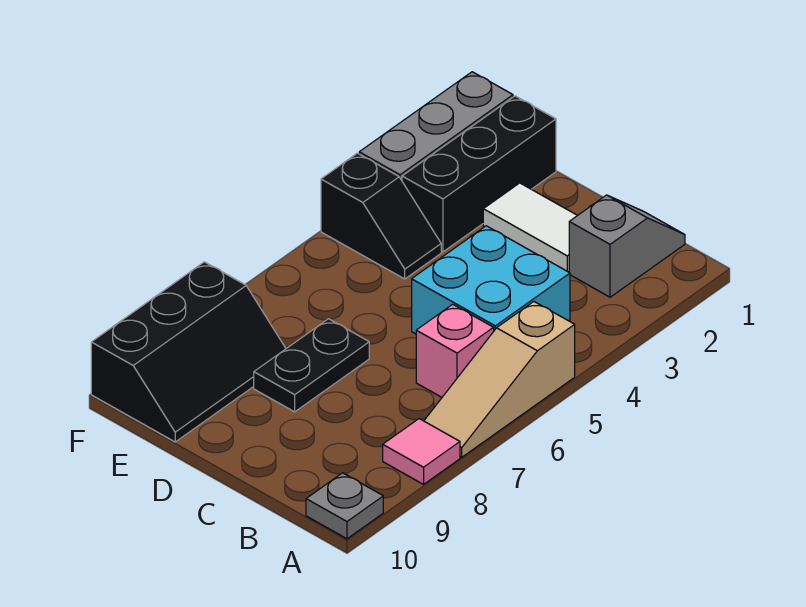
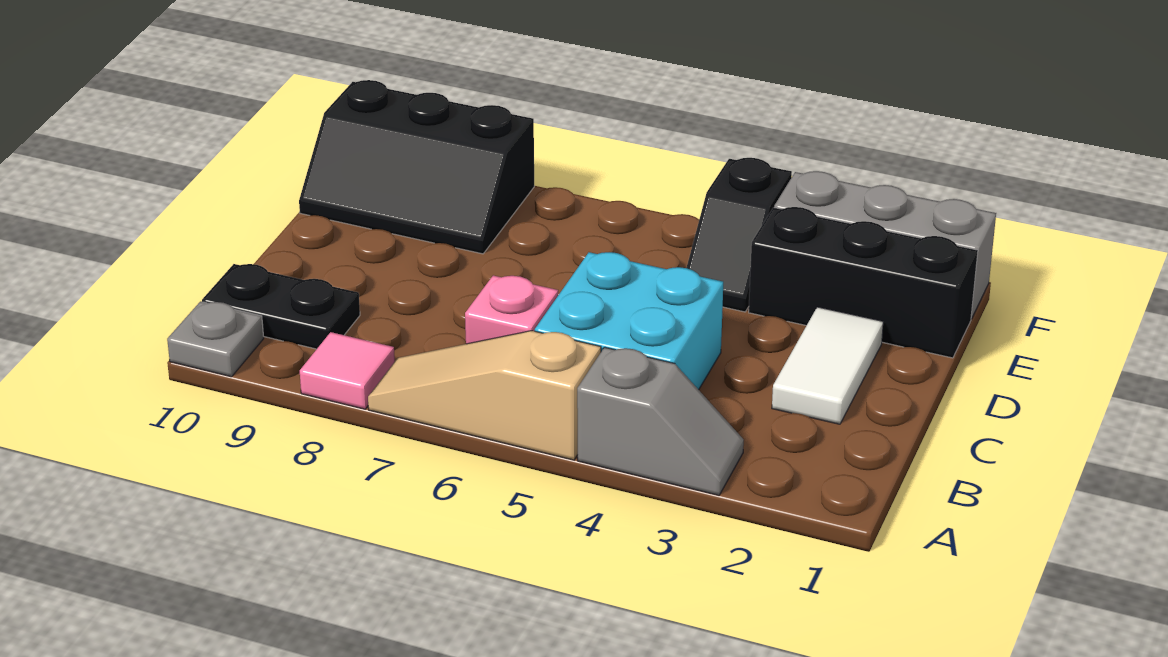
grey 1x2 slope [569,195,685,297] -> grey 1x2 slope moved to [577,347,744,495]
black 1x2 plate [254,319,369,412] -> black 1x2 plate moved to [202,264,360,349]

